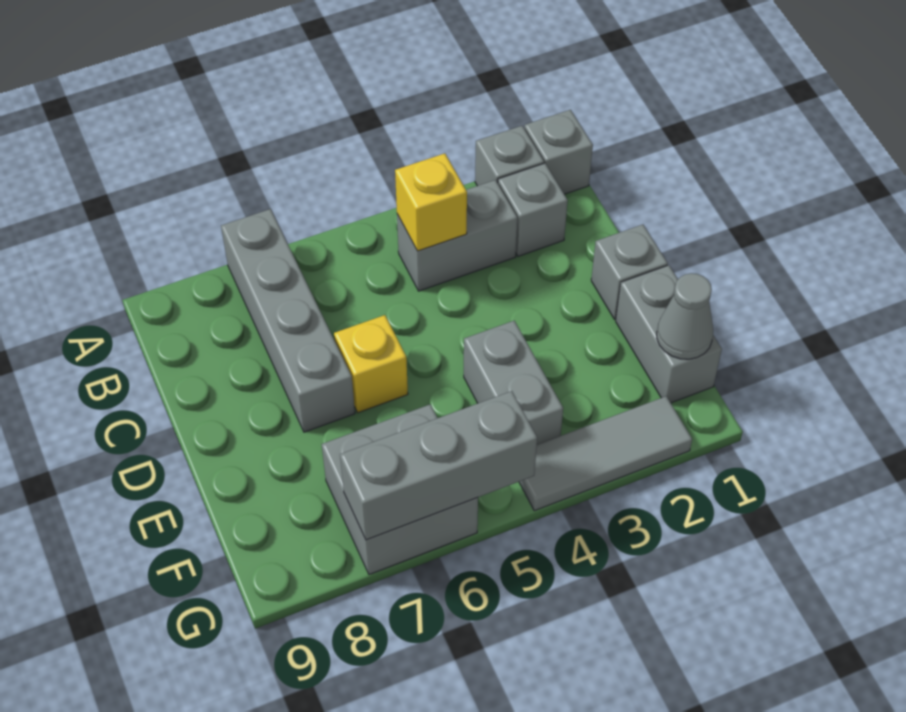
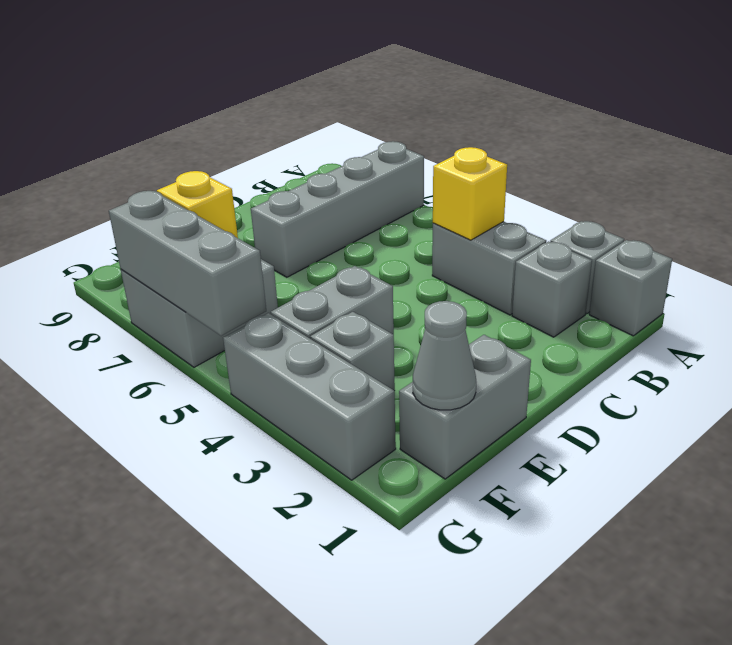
grey 1x1 brick [591,225,668,319] -> grey 1x1 brick moved to [310,312,395,391]
yellow 1x1 brick [334,315,408,413] -> yellow 1x1 brick moved to [157,171,238,238]
grey 1x3 tile [519,396,692,511] -> grey 1x3 brick [223,313,396,480]

